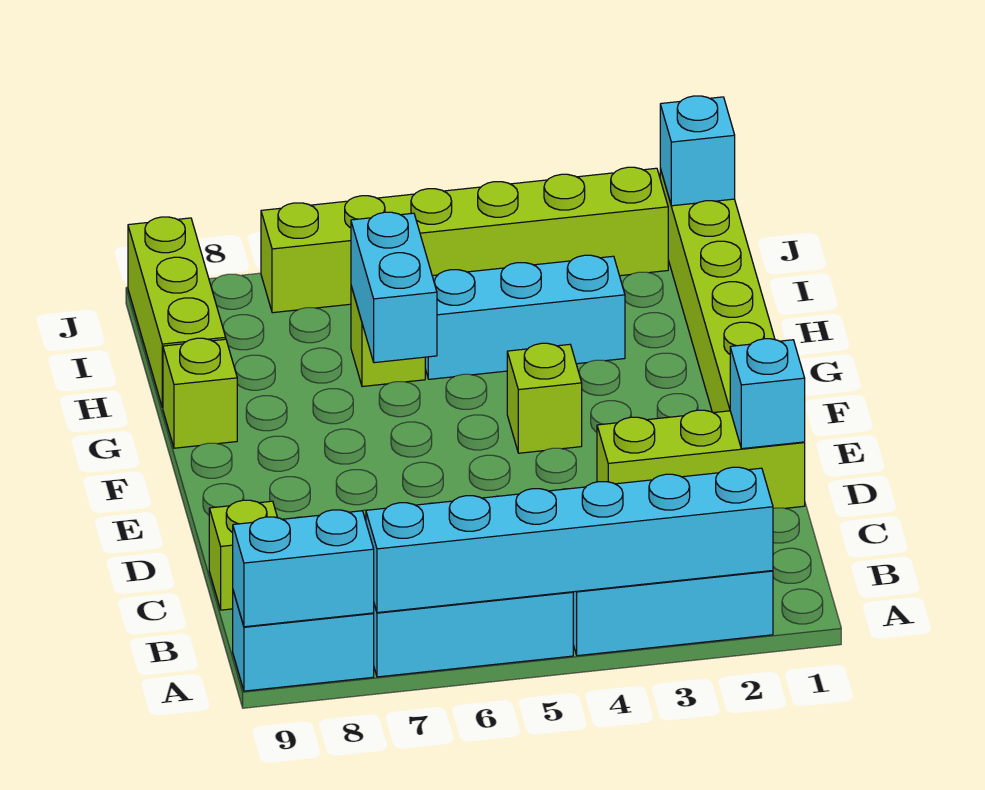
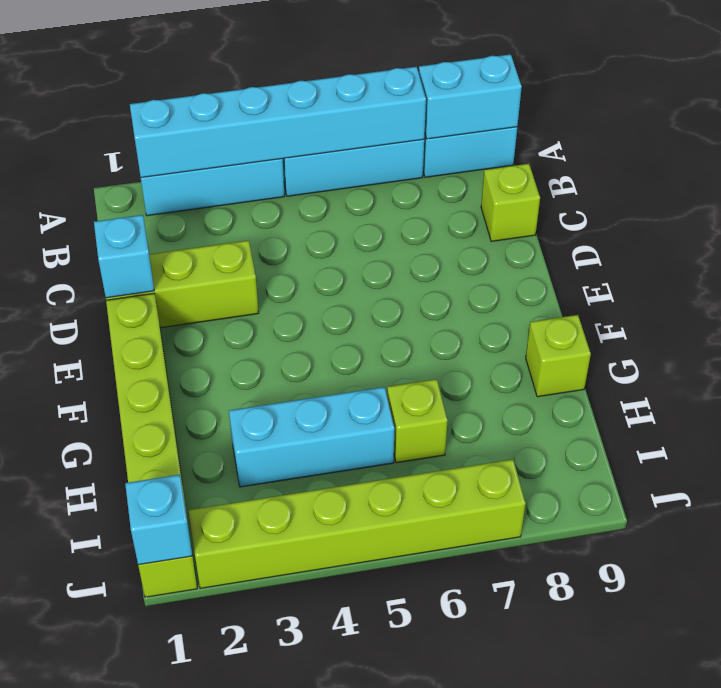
lime 1x1 brick [507,343,582,453] -> none
cyan 1x2 brick [351,212,437,363] -> none
lime 1x3 brick [128,217,226,408] -> none

